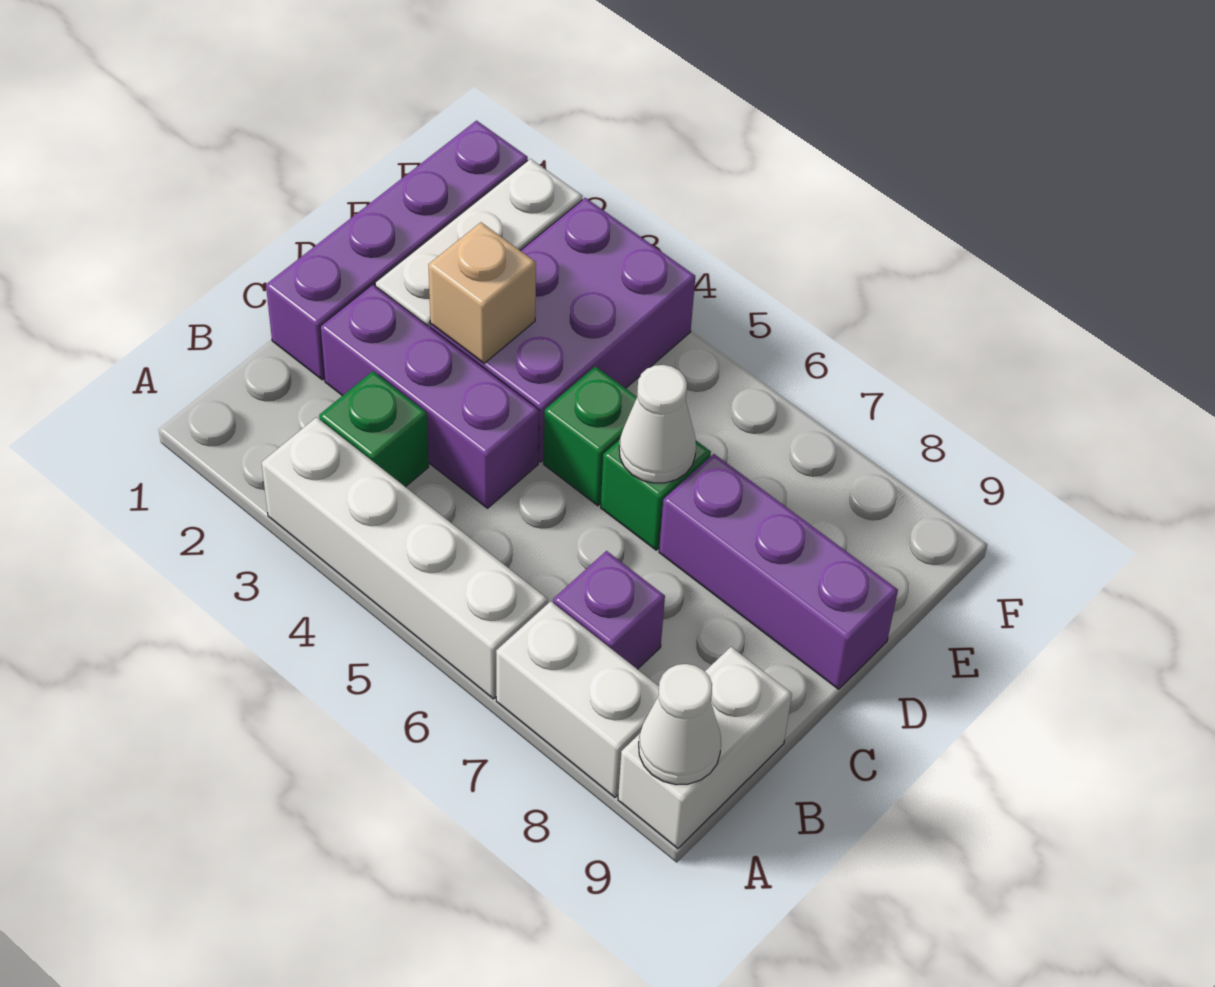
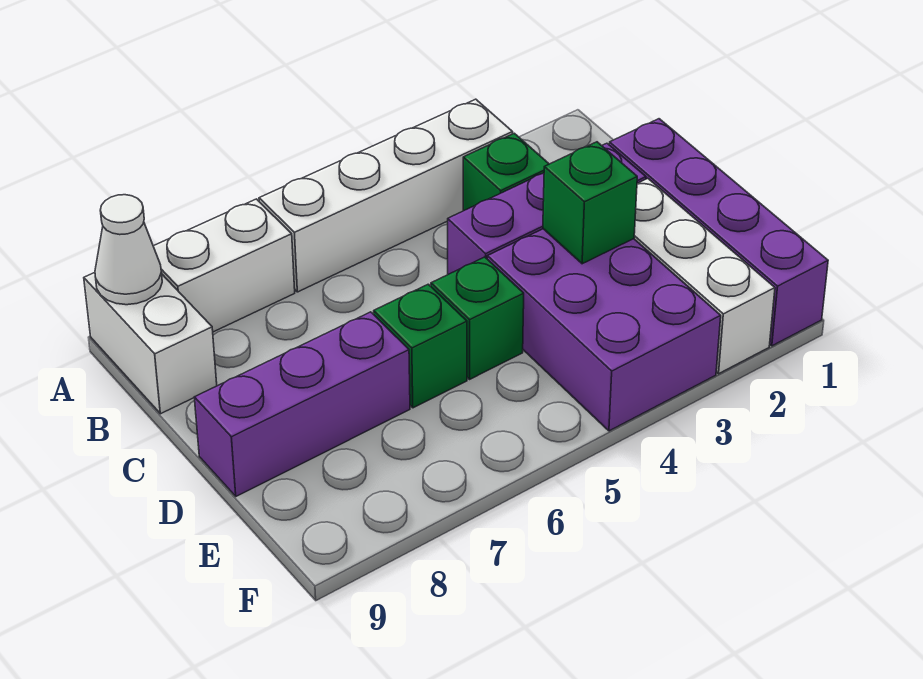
purple 1x1 brick [553,551,665,669] -> none
tan 1x1 brick [428,222,536,363] -> green 1x1 brick [543,142,637,264]
white 1x1 cone [619,365,696,483] -> none

